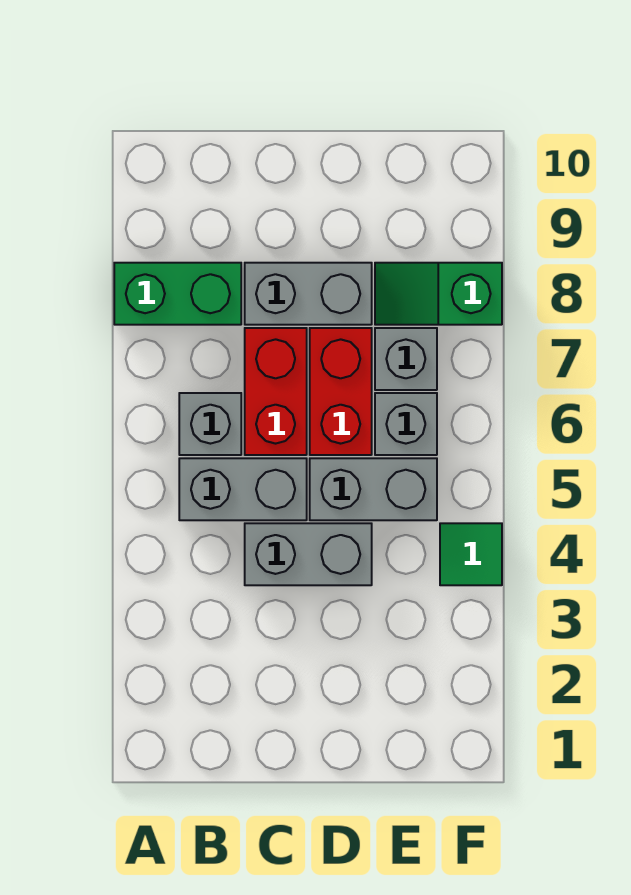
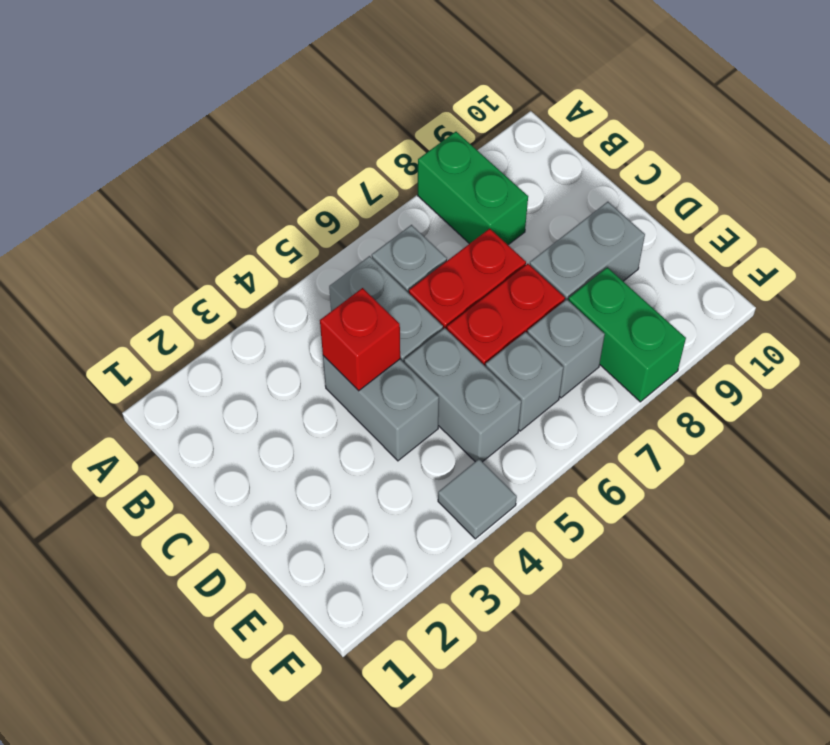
none -> red 1x1 brick [320,288,400,391]
grey 1x2 brick [245,263,372,325] -> grey 1x2 brick turned to [530,202,645,300]
green 1x2 slope [375,263,502,325] -> green 1x2 brick [568,267,686,402]
green 1x1 tile [440,523,502,585] -> grey 1x1 tile [438,459,517,539]

